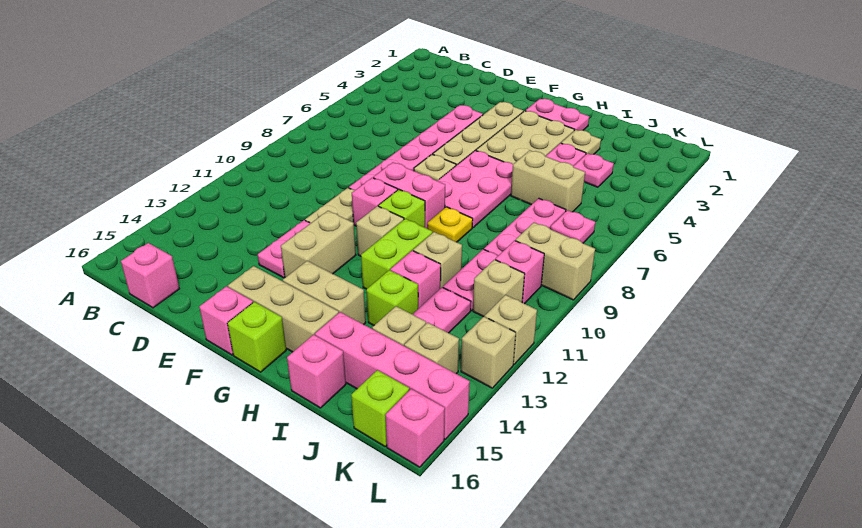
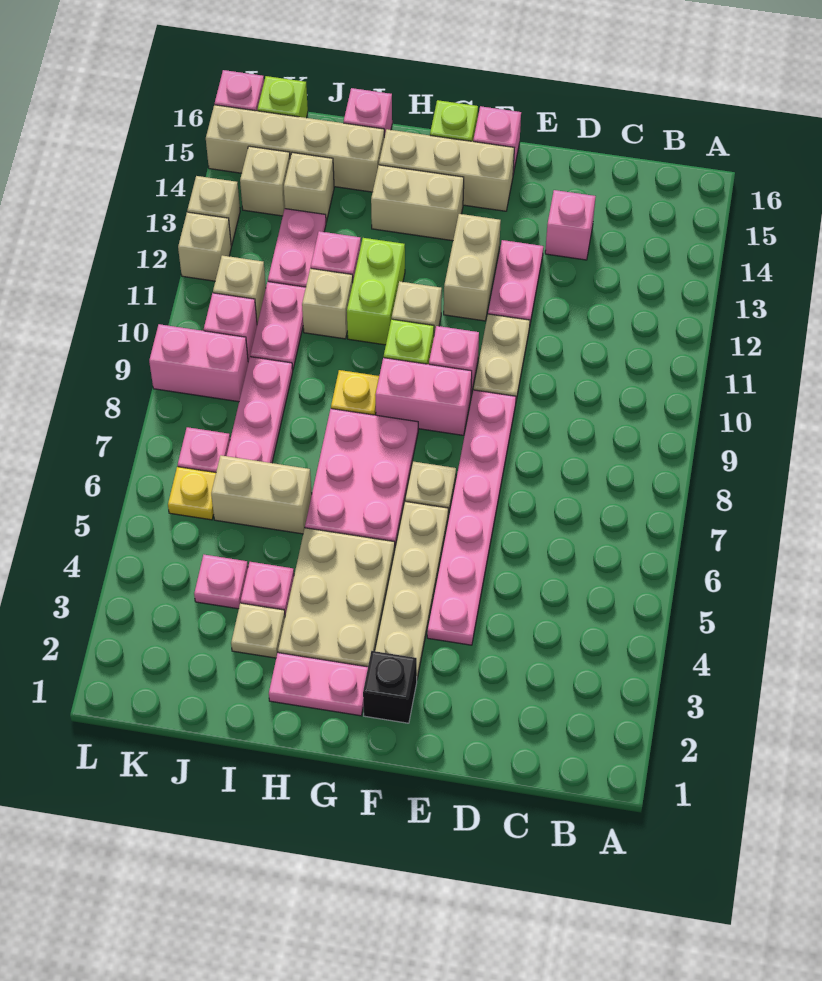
pink 1x1 brick [121,243,179,308] -> pink 1x1 brick moved to [545,190,596,260]
none -> black 1x1 brick [363,651,417,723]
lime 1x1 brick [366,270,418,325] -> none
pink 1x4 brick [315,312,470,439] -> tan 1x4 brick [206,105,384,192]
none -> yellow 1x1 plate [168,467,216,520]
tan 1x2 brick [515,223,595,300] -> pink 1x2 brick [149,324,248,402]

